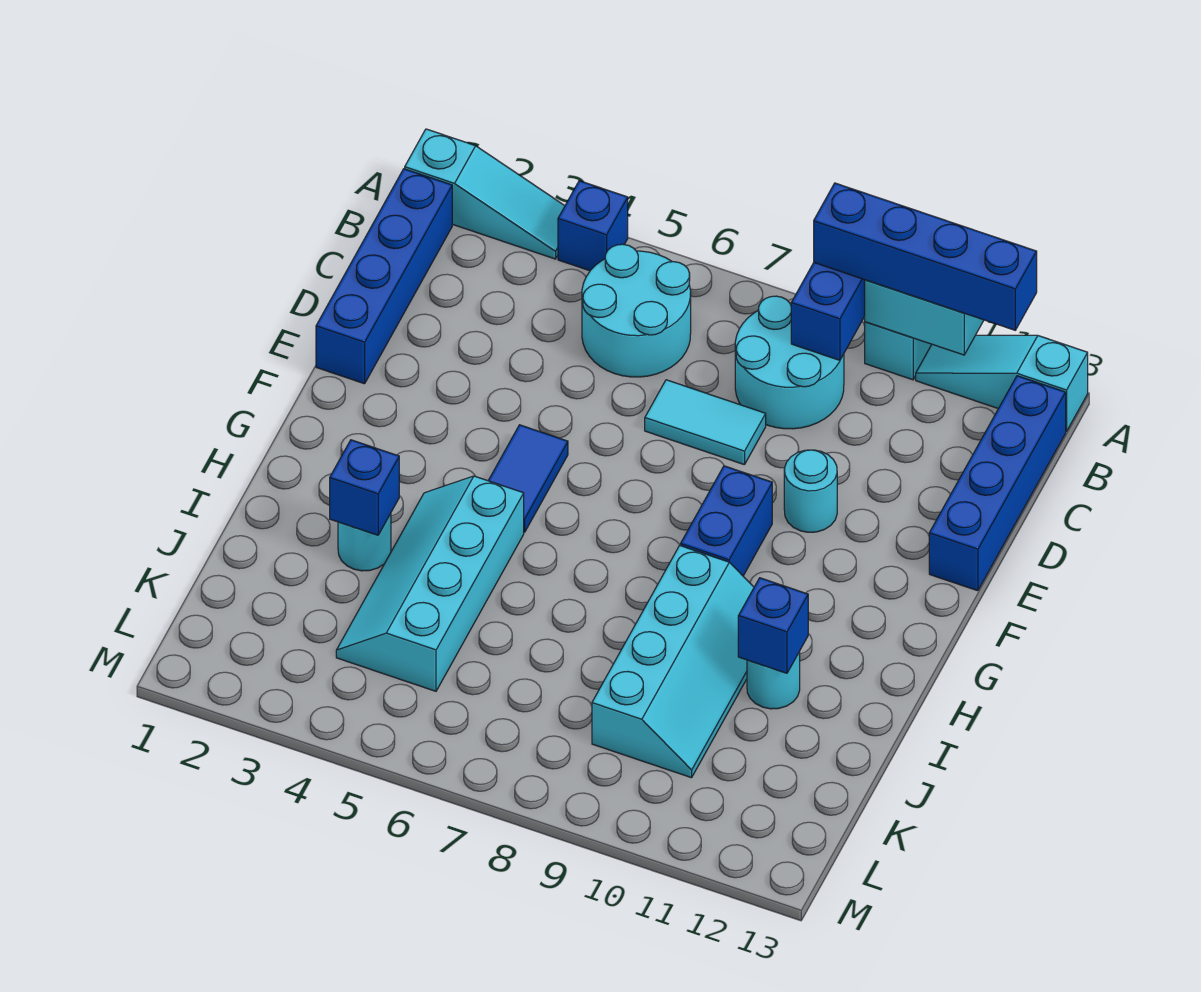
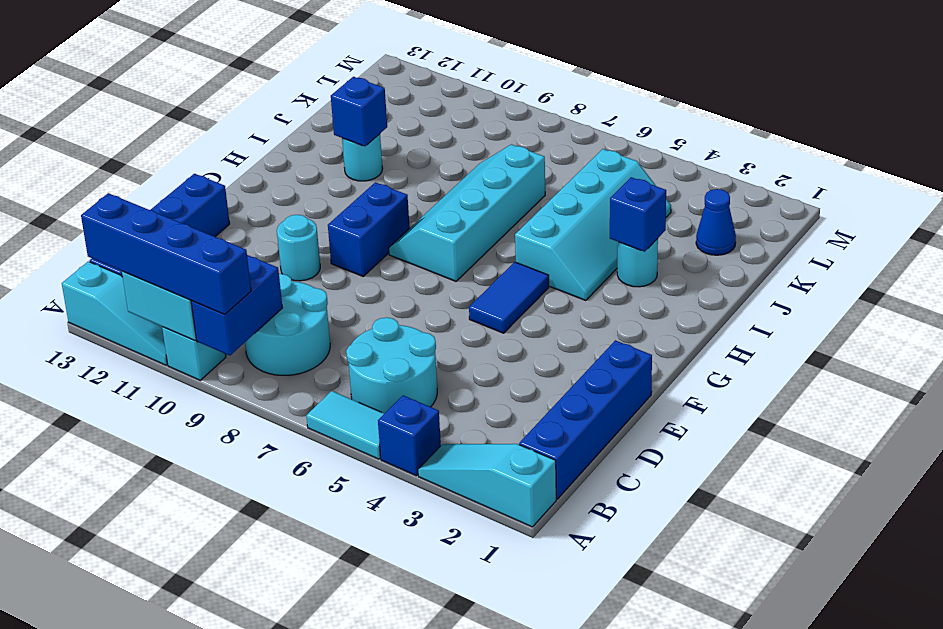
cyan 1x2 tile [645,380,766,465] -> cyan 1x2 tile moved to [306,391,384,459]
cyan 2x4 slope [592,545,754,778] -> cyan 2x4 slope moved to [389,144,545,281]
none -> blue 1x1 cone [696,189,736,255]

